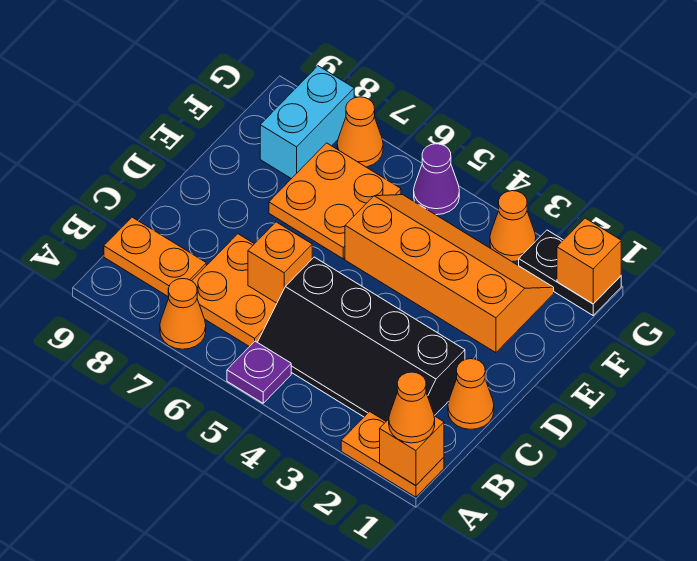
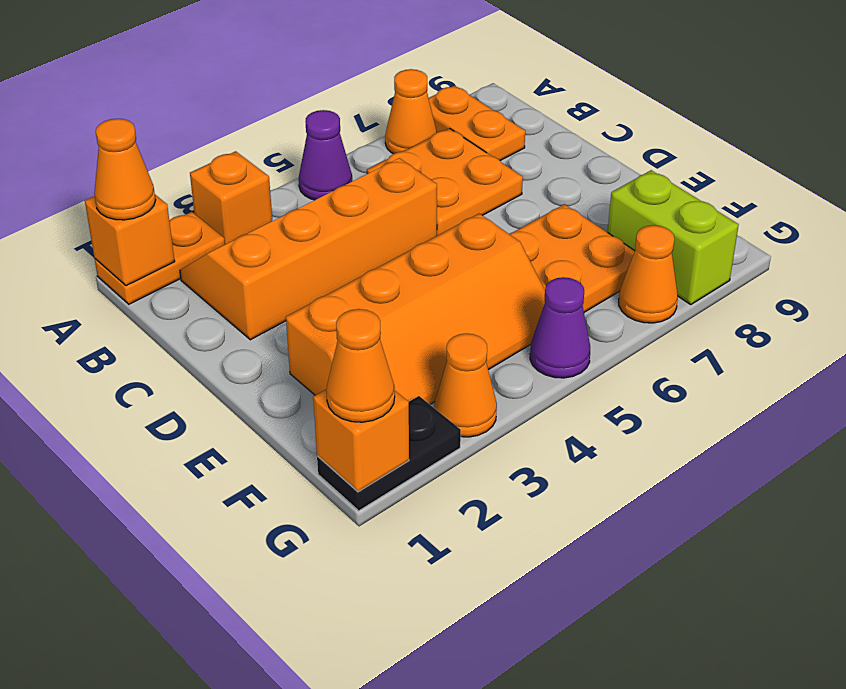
purple 1x1 plate [227,341,291,403] -> purple 1x1 cone [299,110,352,200]
black 2x4 slope [258,257,465,421] -> orange 2x4 slope [180,158,437,340]
orange 1x2 plate [104,217,206,297] -> orange 1x2 plate turned to [429,86,525,161]
orange 1x1 cone [448,359,494,429] -> orange 1x1 cone moved to [326,309,395,422]
orange 1x1 brick [248,222,312,303] -> orange 1x1 brick moved to [190,151,272,245]
cyan 1x2 brick [260,66,354,179] -> lime 1x2 brick [608,170,739,305]

